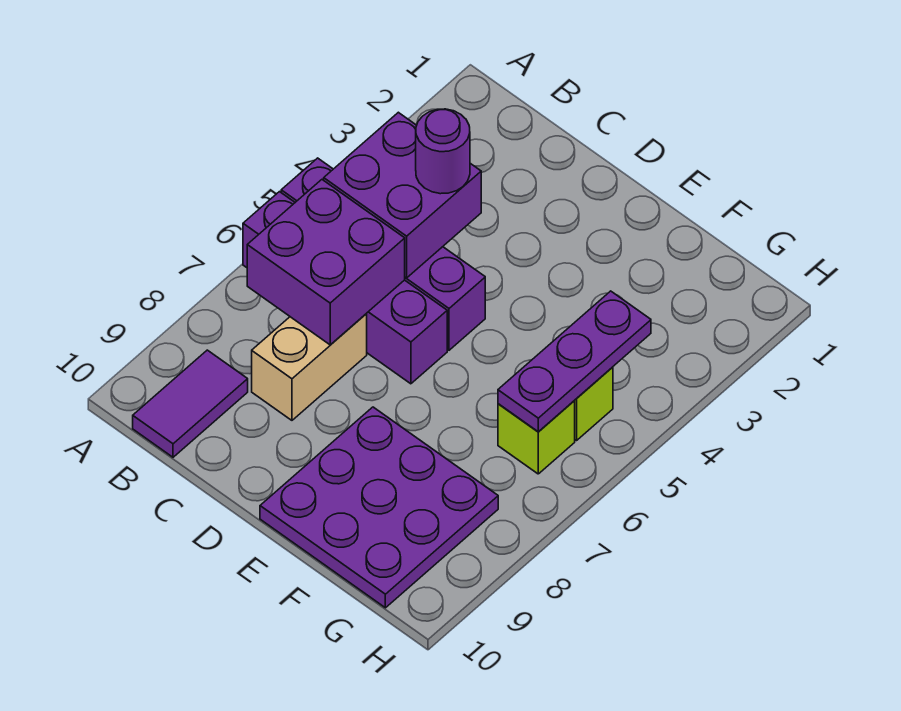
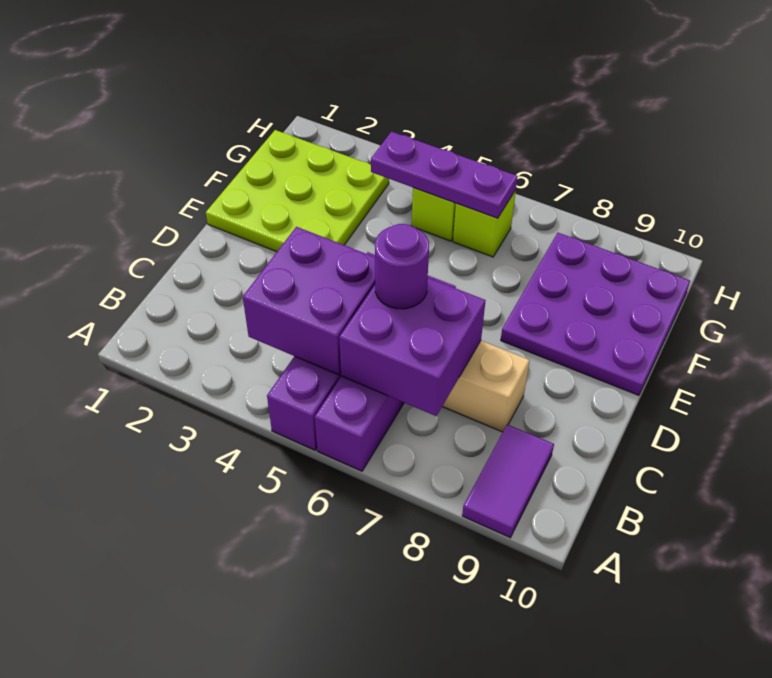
purple 1x2 tile [133,350,248,457] -> purple 1x2 tile turned to [462,424,554,538]
purple 1x1 round brick [416,109,470,194] -> purple 1x1 round brick moved to [375,224,429,309]
none -> lime 3x3 plate [206,130,389,252]

